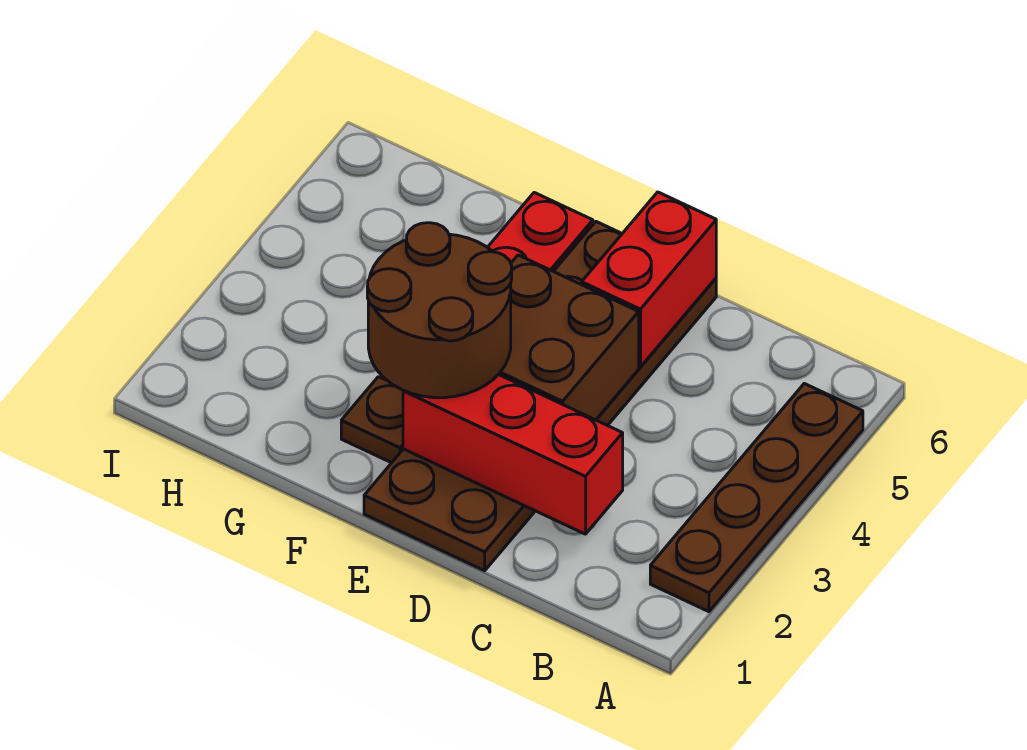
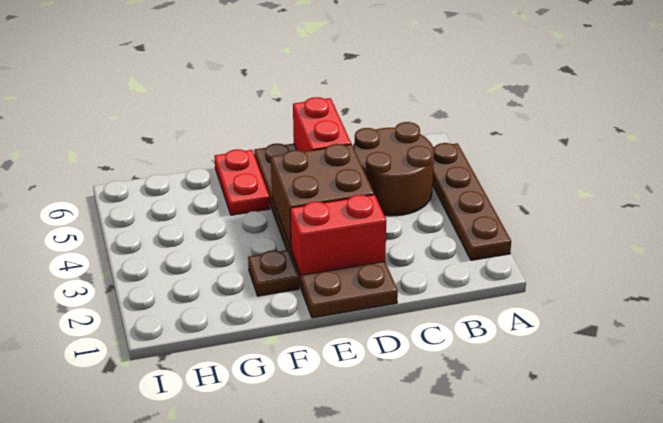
red 1x3 brick [403,374,623,534] -> red 1x2 brick [290,195,386,275]
brown 2x2 round brick [367,223,512,398] -> brown 2x2 round brick moved to [353,122,434,216]

